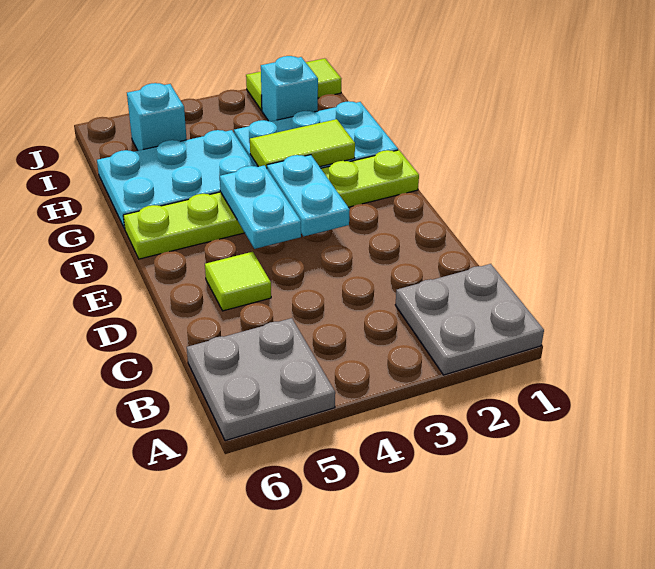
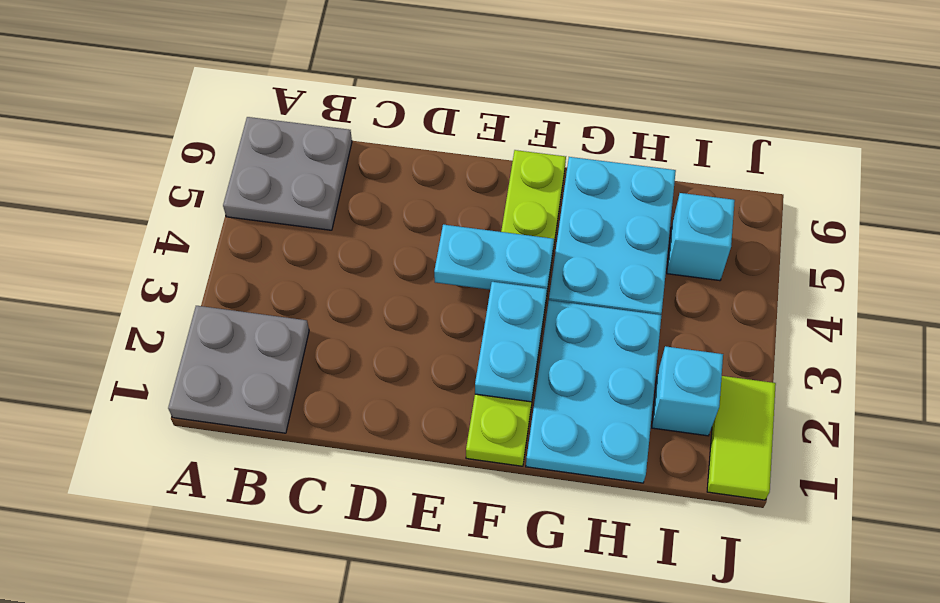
lime 1x1 tile [205,252,271,311] -> none
cyan 1x2 plate [267,155,350,236] -> cyan 1x2 plate turned to [475,282,547,402]
lime 1x2 tile [250,119,355,168] -> none

